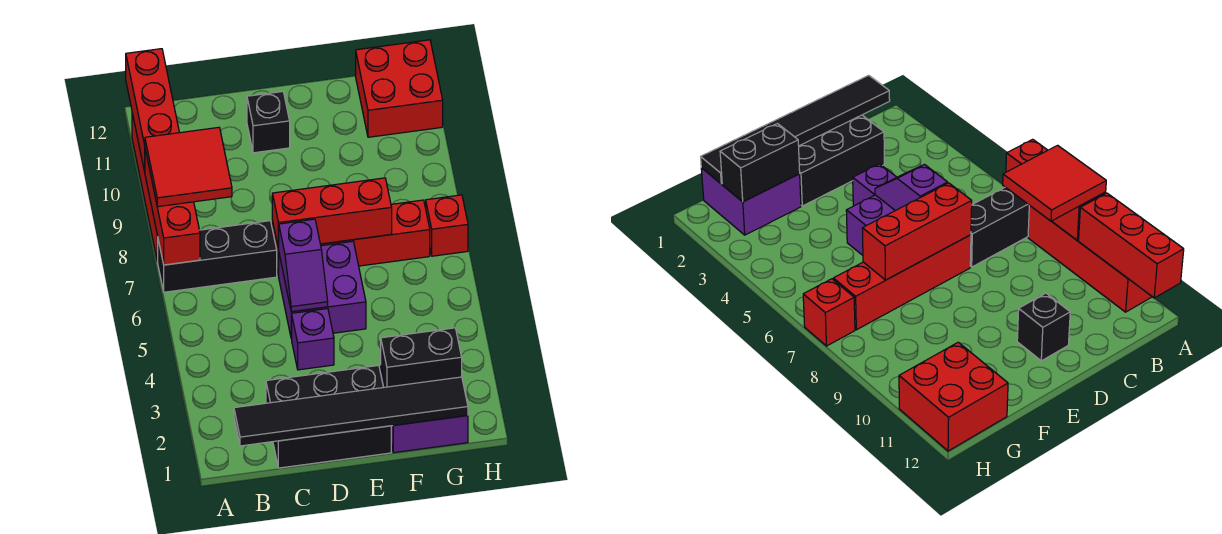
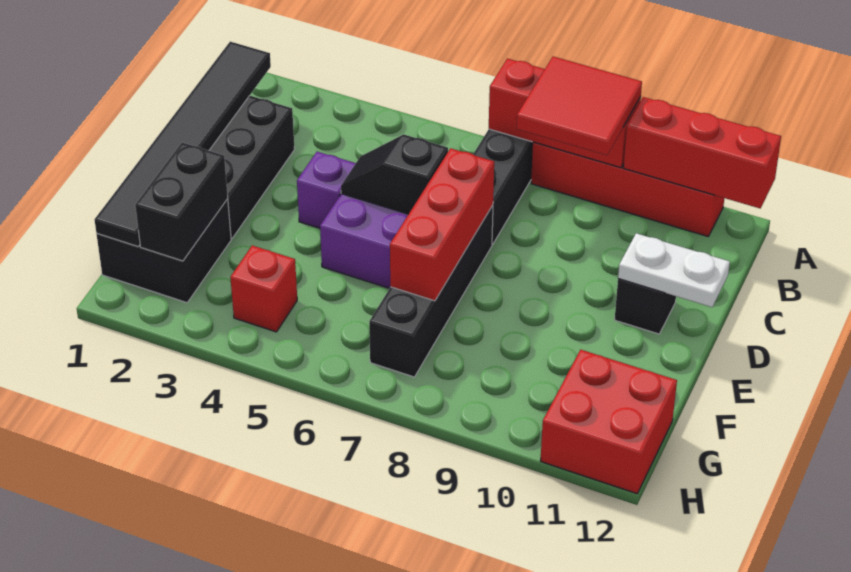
purple 1x2 slope [278,219,328,312] -> black 1x2 slope [341,134,448,214]
red 1x4 brick [272,200,430,277] -> black 1x4 brick [369,205,493,377]
none -> white 1x2 plate [618,233,730,307]
purple 2x2 brick [381,369,468,453] -> black 2x2 brick [97,199,231,303]
red 1x1 brick [426,195,468,256] -> red 1x1 brick moved to [230,245,297,332]

